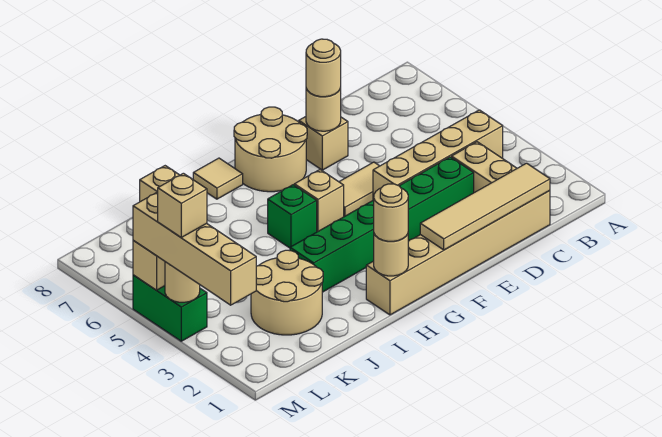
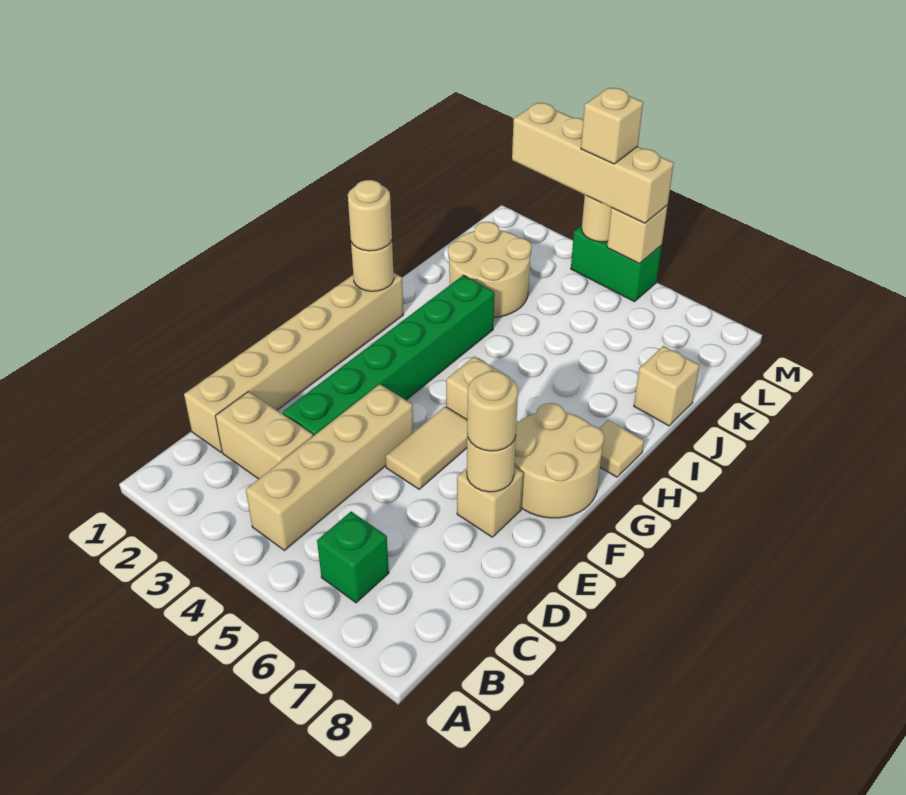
tan 1x4 tile [420,163,550,250] -> none
green 1x1 brick [268,185,317,248] -> green 1x1 brick moved to [317,512,389,603]

